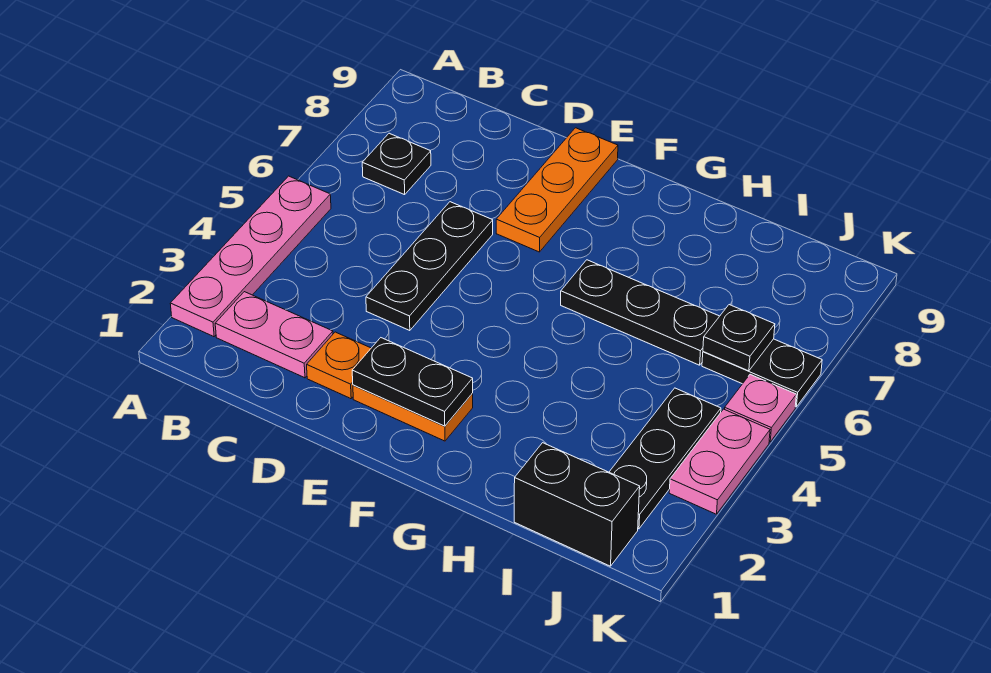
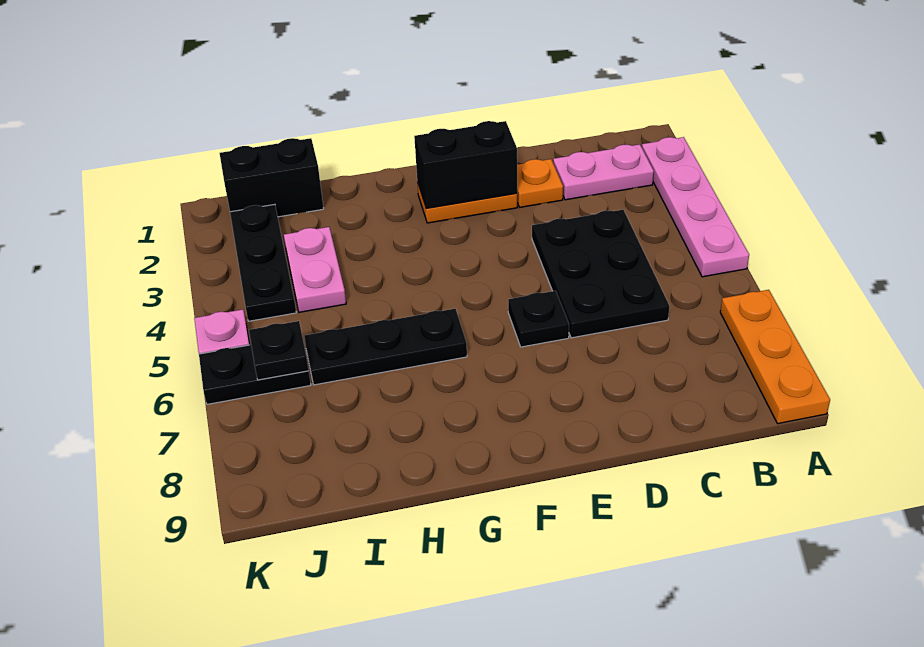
black 1x1 plate [362,133,431,195] -> black 1x1 plate moved to [508,291,569,347]
black 1x3 plate [366,202,493,331] -> black 2x3 plate [532,210,670,338]
black 1x2 plate [352,338,473,426] -> black 1x2 brick [414,121,517,208]
orange 1x3 plate [496,128,618,252] -> orange 1x3 plate moved to [720,290,830,424]
pink 1x2 plate [669,409,770,514] -> pink 1x2 plate moved to [284,227,346,312]

